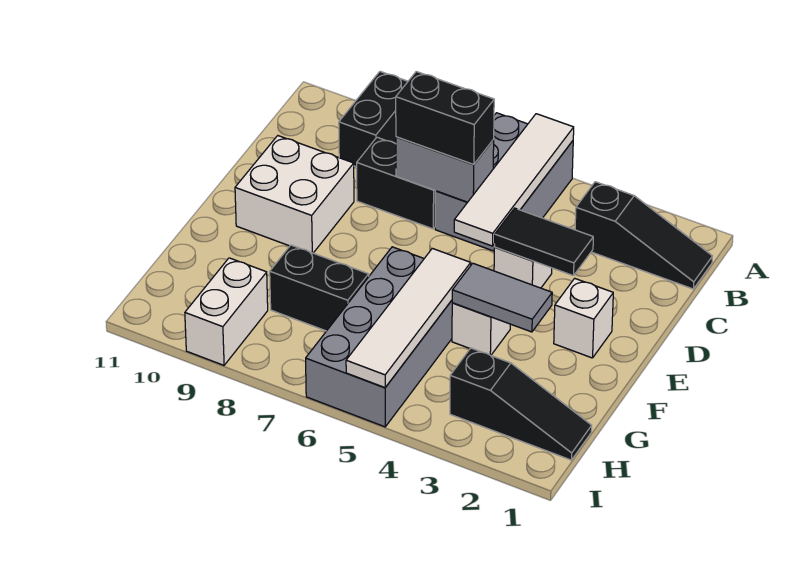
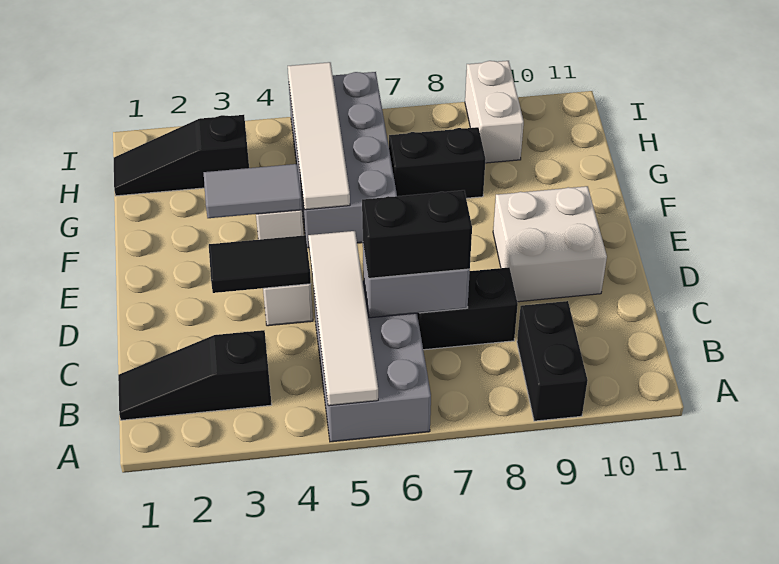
white 1x1 brick [554,278,613,358] -> none

